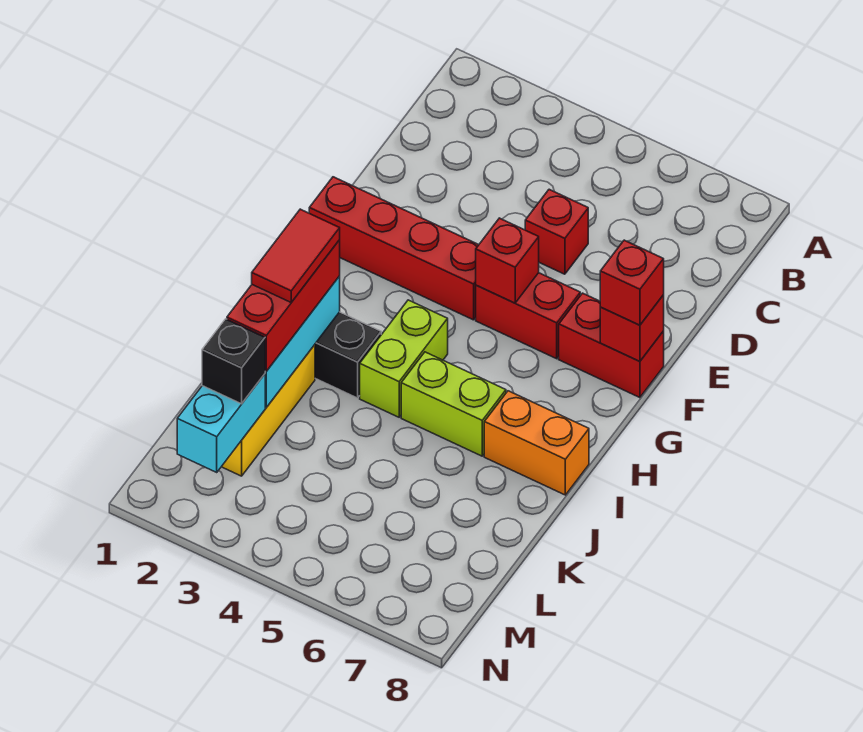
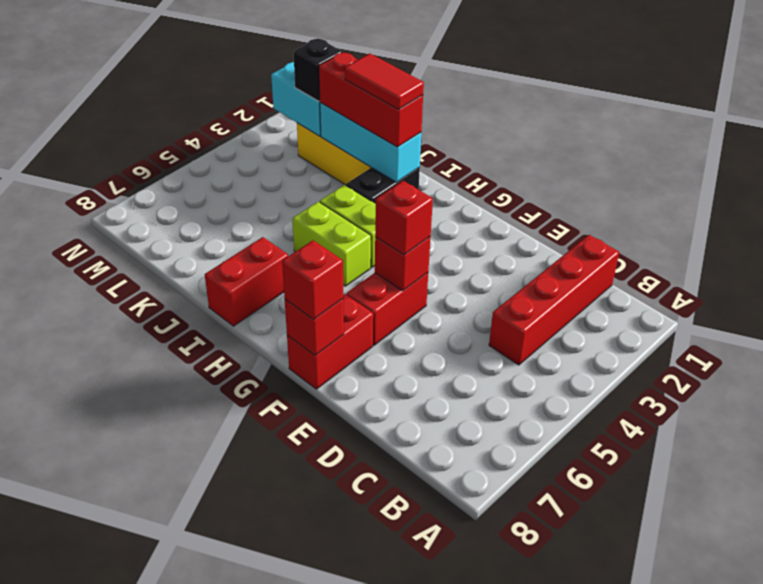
red 1x1 brick [525,189,588,274] -> red 1x1 brick moved to [375,181,433,255]
red 1x4 brick [309,177,478,320] -> red 1x4 brick moved to [489,235,619,365]
lime 1x2 brick [401,352,506,456] -> lime 1x2 brick turned to [292,202,371,286]
orange 1x2 brick [484,391,589,495] -> red 1x2 brick [205,237,288,326]

